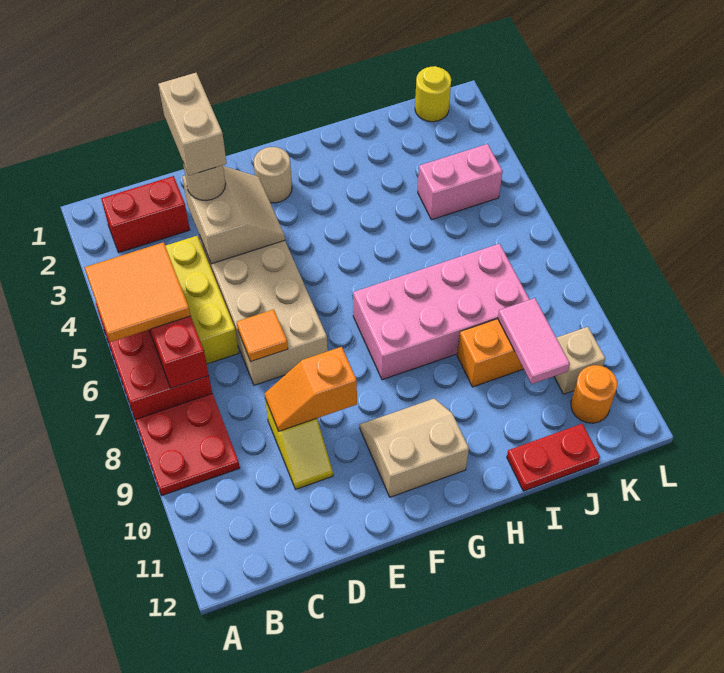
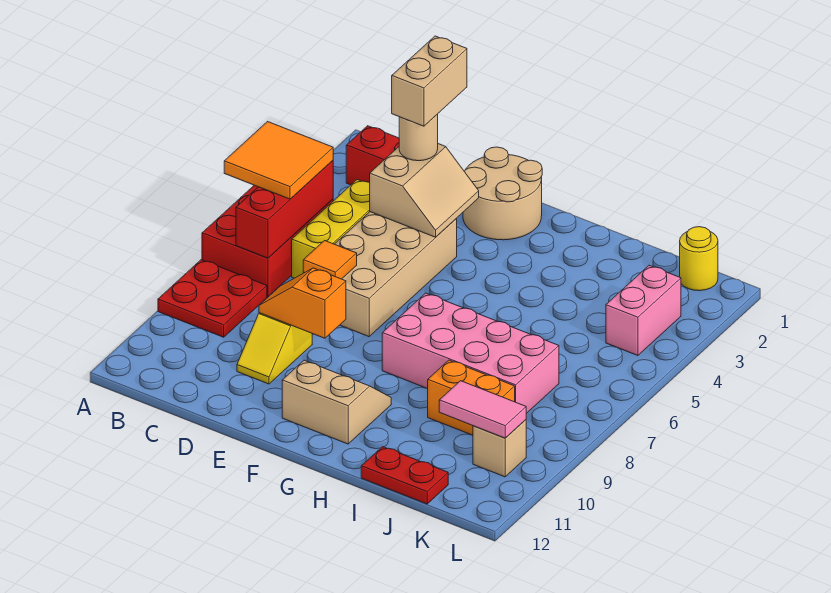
tan 1x1 round brick [254,147,292,203] -> tan 2x2 round brick [463,147,542,240]
pink 1x2 brick [418,144,503,220] -> pink 1x2 brick turned to [606,265,681,356]
pink 1x2 tile [498,298,570,384] -> pink 1x2 tile turned to [439,381,526,438]
orange 1x1 round brick [571,365,617,423] -> none

